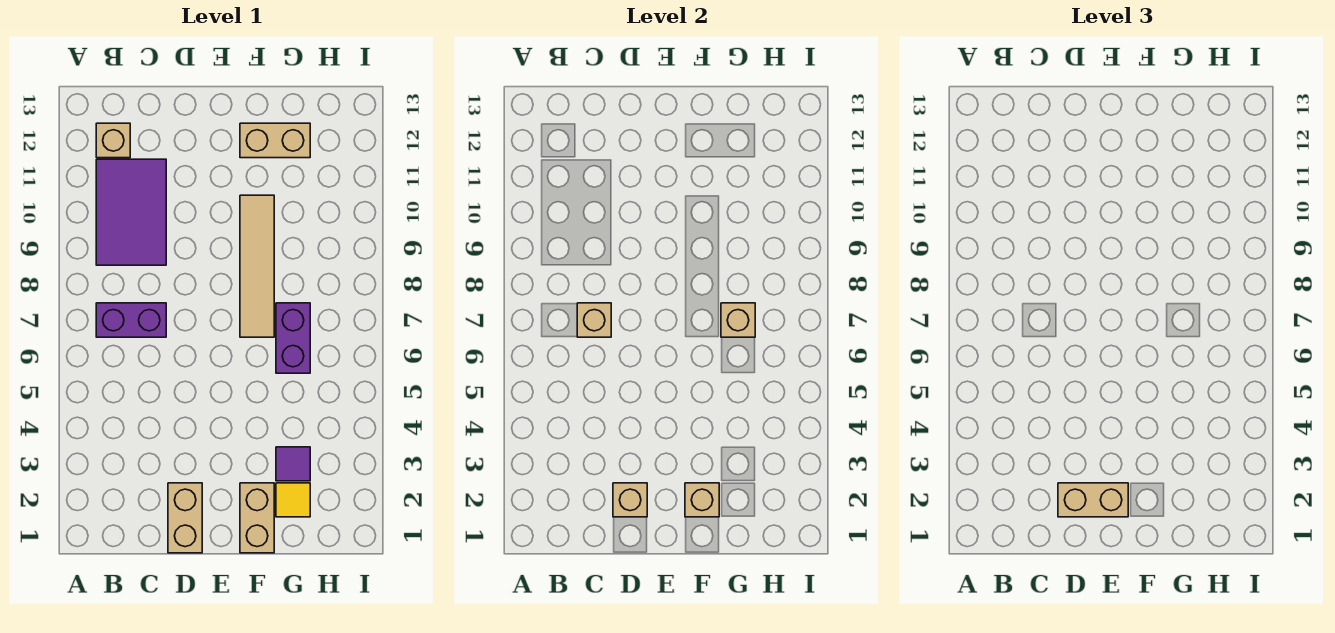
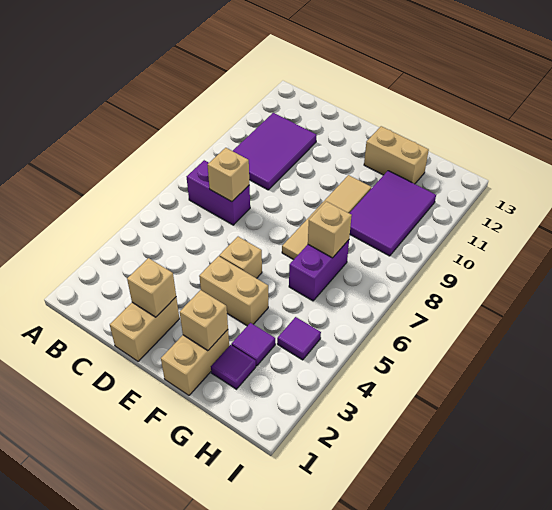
tan 1x1 brick [96,123,130,158] -> tan 1x1 brick moved to [219,237,262,278]
tan 1x2 brick [1058,483,1128,517] -> tan 1x2 brick moved to [199,256,268,326]
yellow 1x1 tile [276,483,310,517] -> purple 1x1 tile [211,345,256,389]
none -> purple 2x3 tile [349,171,436,256]
none -> purple 1x1 tile [277,317,321,360]

